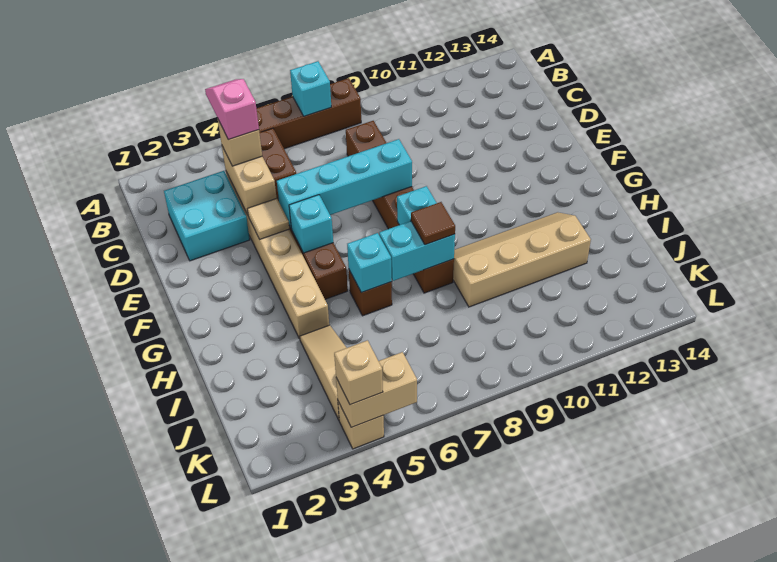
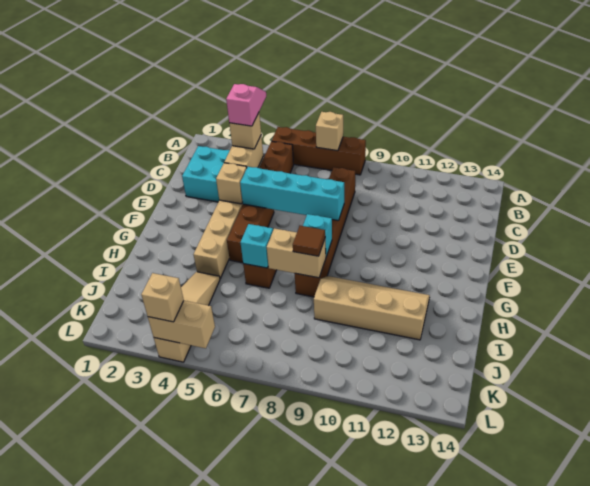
cyan 1x1 brick [290,61,331,116] -> tan 1x1 brick [316,112,343,151]
tan 1x1 tile [247,198,289,239] -> tan 1x1 brick [216,163,247,204]
cyan 1x1 brick [289,195,333,253] -> none
cyan 1x2 brick [379,221,455,281] -> tan 1x2 brick [267,228,326,278]

